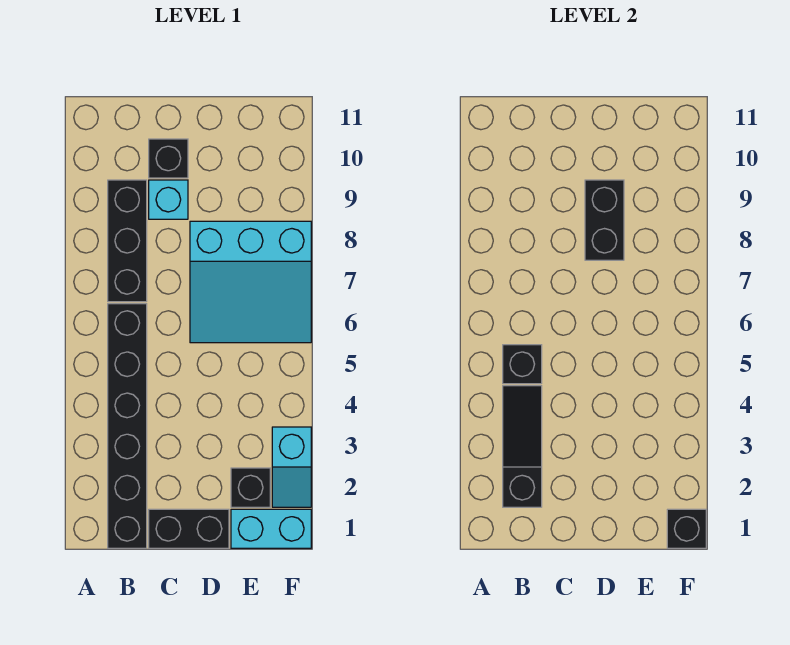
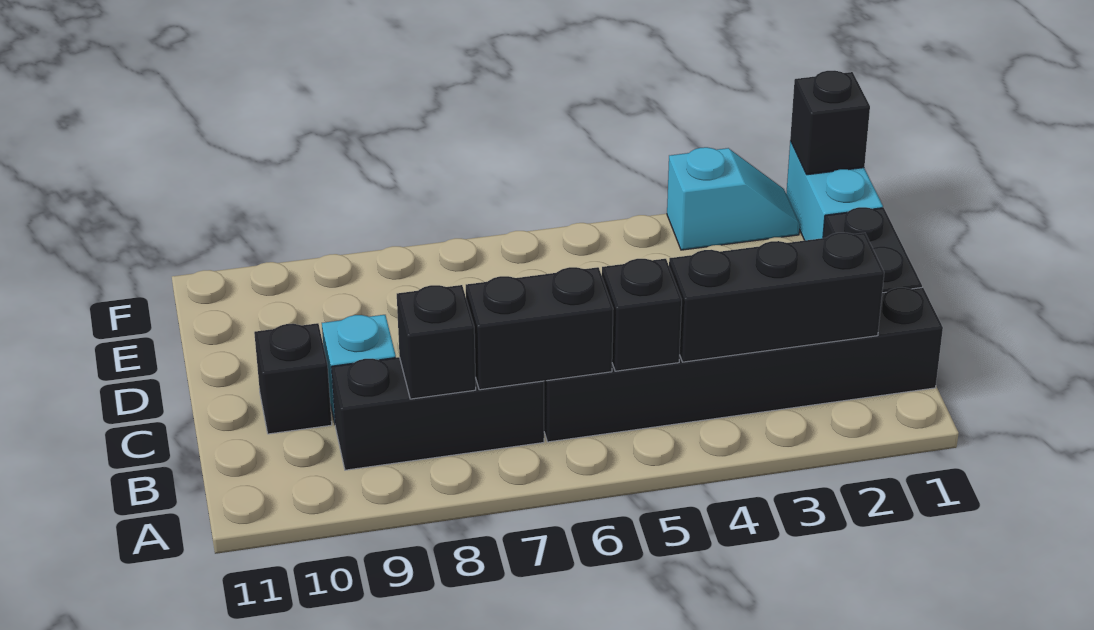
black 1x3 slope [503,386,542,507] -> black 1x3 brick [669,233,884,362]
cyan 3x3 slope [190,221,311,343] -> none
black 1x2 brick [585,180,624,260] -> black 1x2 brick moved to [466,267,613,390]
black 1x1 brick [231,468,270,507] -> black 1x1 brick moved to [397,285,476,399]

